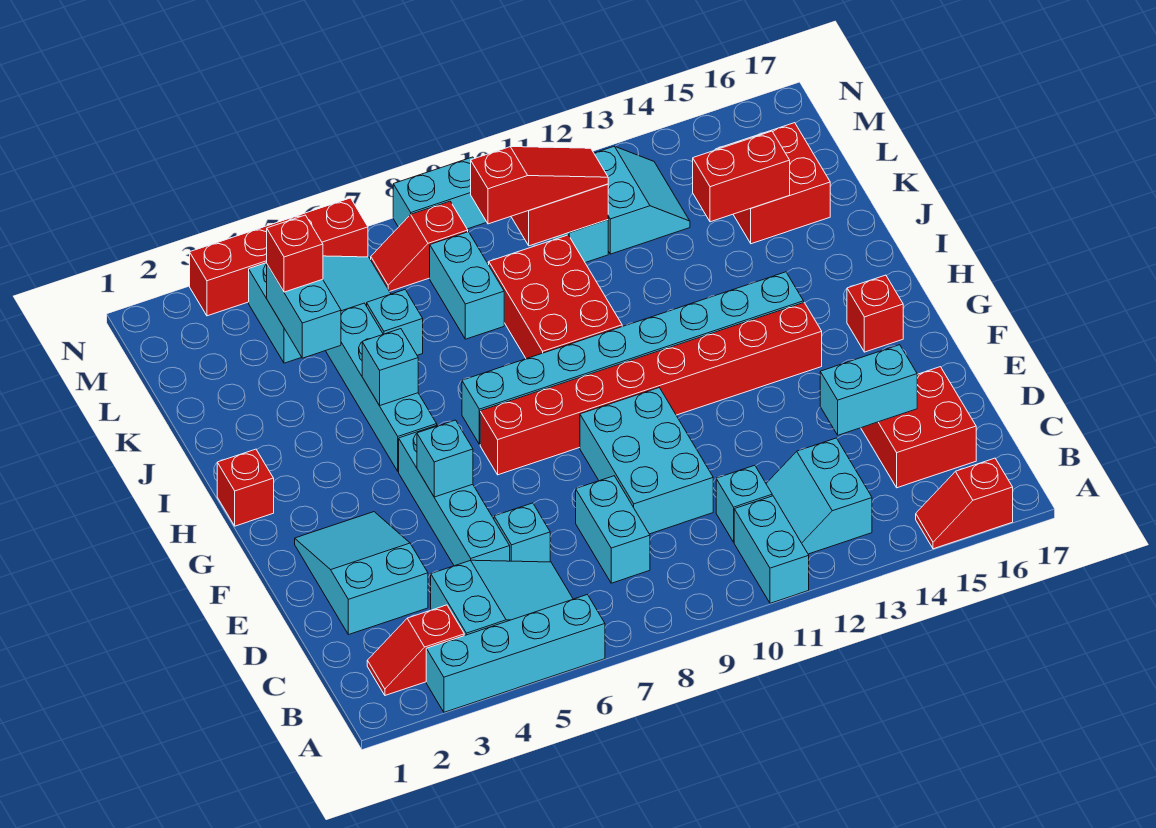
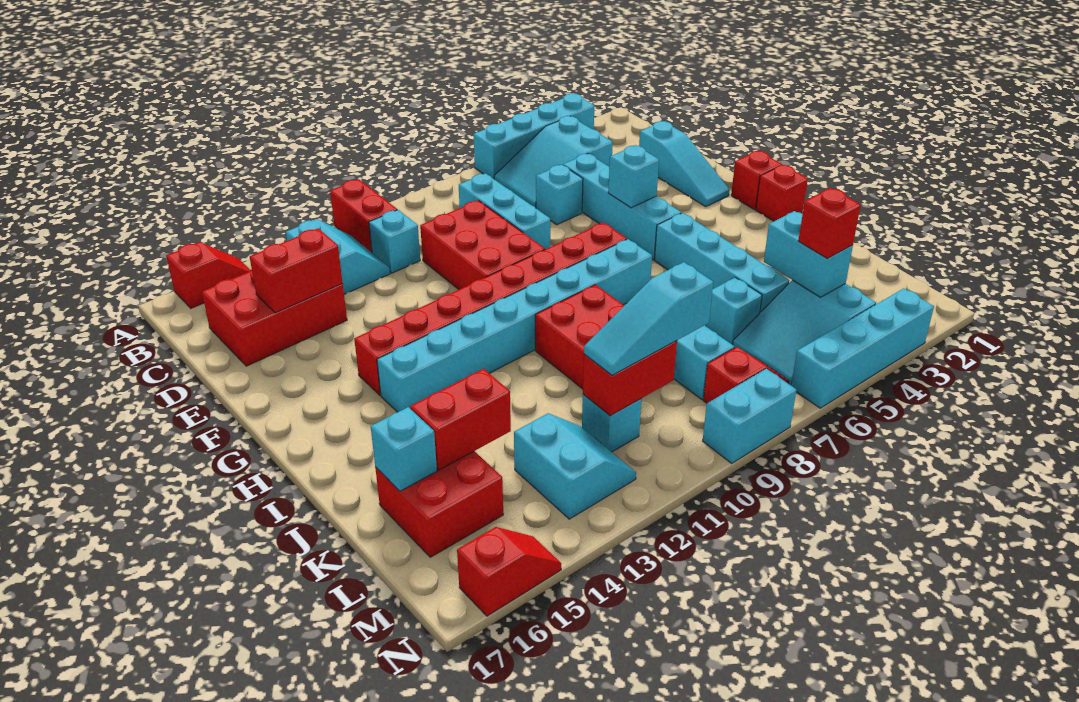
cyan 1x2 brick [734,496,809,603] -> red 1x2 brick [330,179,397,253]
red 1x2 slope [367,605,464,695] -> red 1x2 slope moved to [457,527,561,616]
cyan 1x2 brick [576,476,650,583] -> cyan 1x3 brick [459,173,550,249]
red 2x2 brick [861,367,976,488] -> red 2x3 brick [202,269,347,366]
cyan 2x3 slope [295,512,428,635] -> cyan 1x3 slope [639,121,729,206]
cyan 2x3 brick [580,388,713,534] -> red 2x3 brick [420,200,545,289]
cyan 1x2 brick [820,345,917,435] -> red 1x2 brick [250,228,343,313]
red 1x1 brick [847,275,903,352] -> red 1x1 brick moved to [731,151,782,210]
cyan 1x1 brick [362,329,418,405] -> cyan 1x1 brick moved to [371,407,437,491]
red 1x3 slope [471,147,608,224] -> cyan 1x3 slope [584,262,713,375]
cyan 2x2 slope [594,146,690,254] -> cyan 2x2 slope turned to [514,413,636,519]
red 1x4 brick [190,198,368,316] -> cyan 1x4 brick [791,288,934,408]

